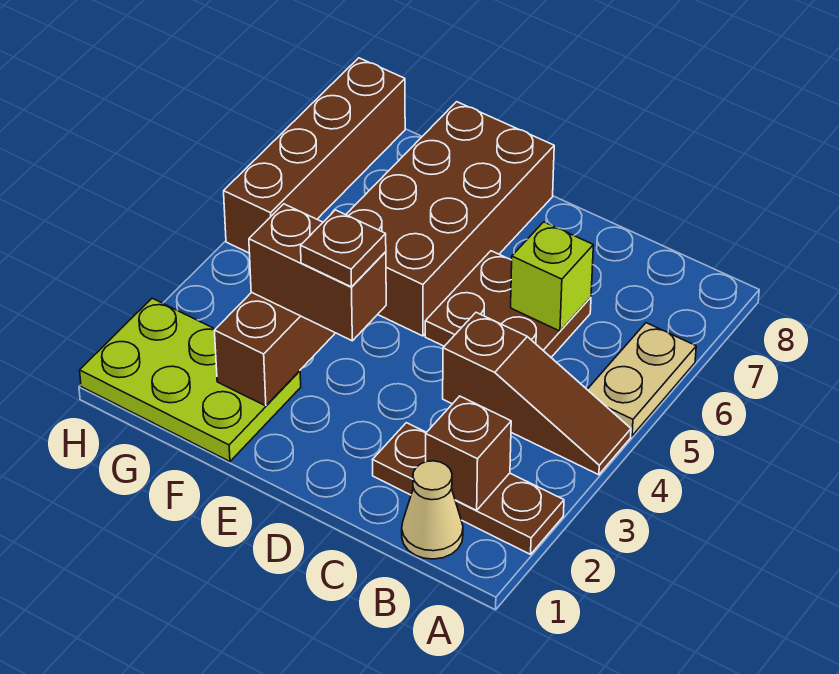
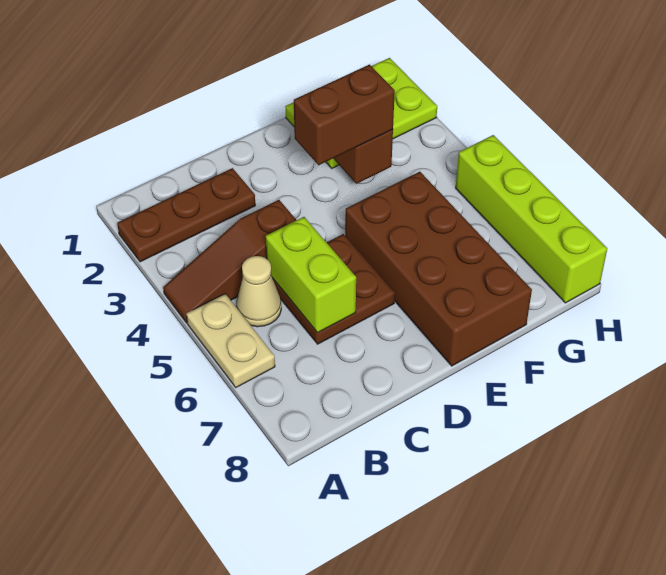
tan 1x1 cone [402,461,463,559] -> tan 1x1 cone moved to [236,256,281,327]
brown 1x1 brick [426,396,511,510] -> none
lime 1x1 brick [511,222,593,331] -> lime 1x2 brick [266,217,356,333]
brown 1x1 plate [301,210,386,287] -> none
brown 1x4 brick [224,58,405,253] -> lime 1x4 brick [456,135,607,303]

